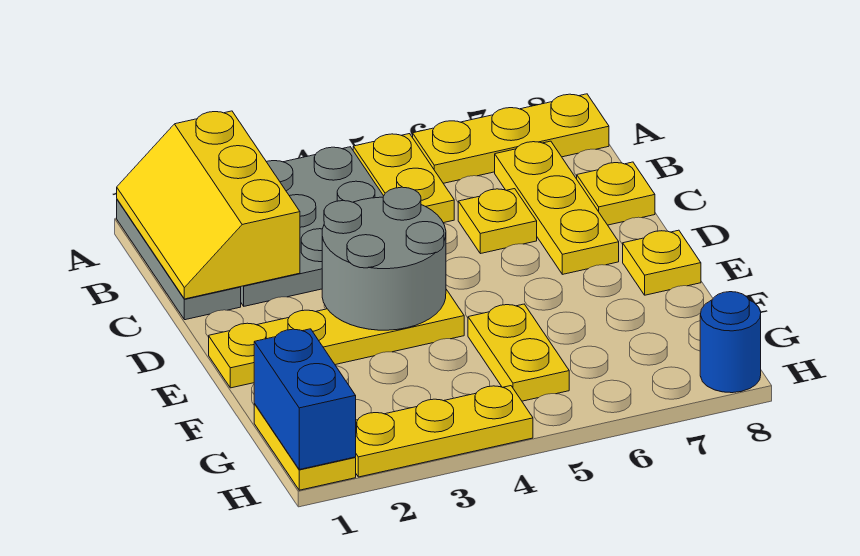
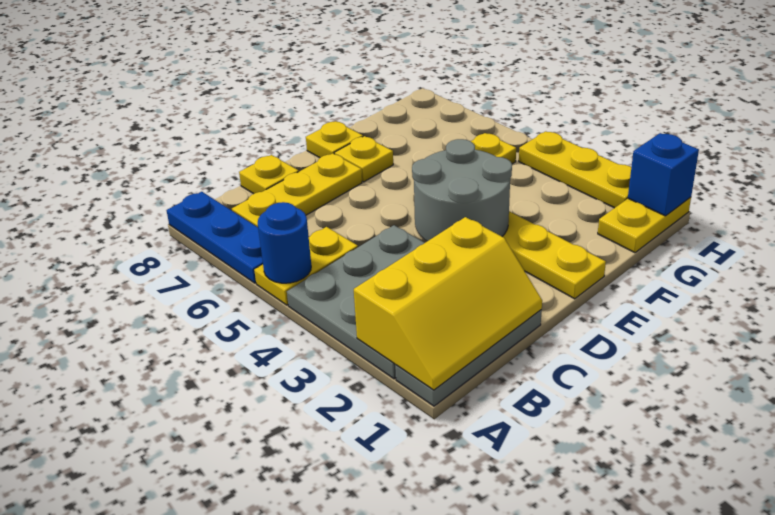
yellow 1x3 plate [413,94,609,183] -> blue 1x3 plate [166,192,263,283]
yellow 1x1 plate [458,189,537,254] -> yellow 1x1 plate moved to [334,136,393,182]
blue 1x2 brick [254,329,356,469] -> blue 1x1 brick [628,133,699,216]
blue 1x1 round brick [700,292,761,393] -> blue 1x1 round brick moved to [258,202,311,283]

